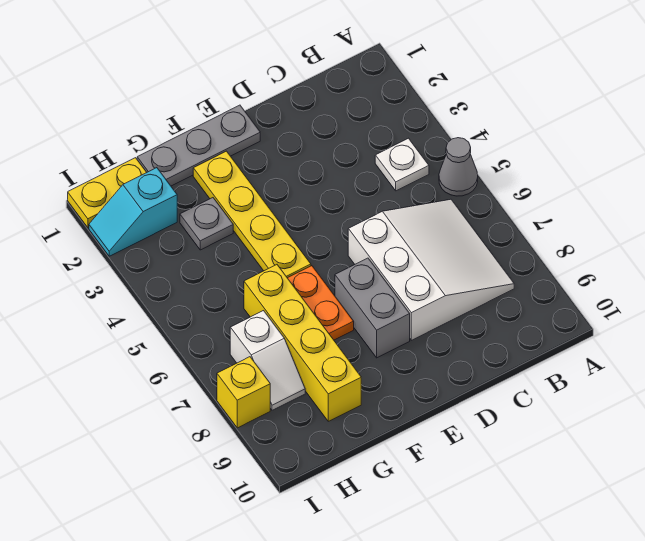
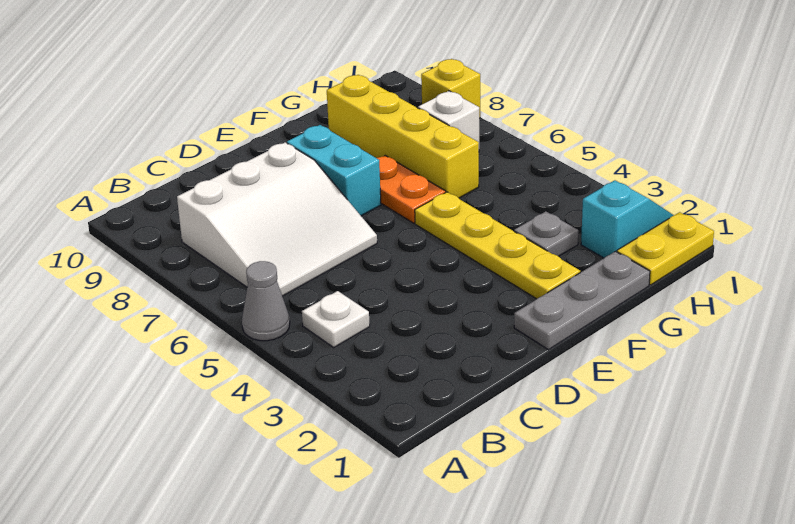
white 3x3 slope [348,199,514,340] -> white 3x3 slope turned to [177,142,377,296]
grey 1x2 brick [335,258,410,358] -> cyan 1x2 brick [287,125,381,216]

